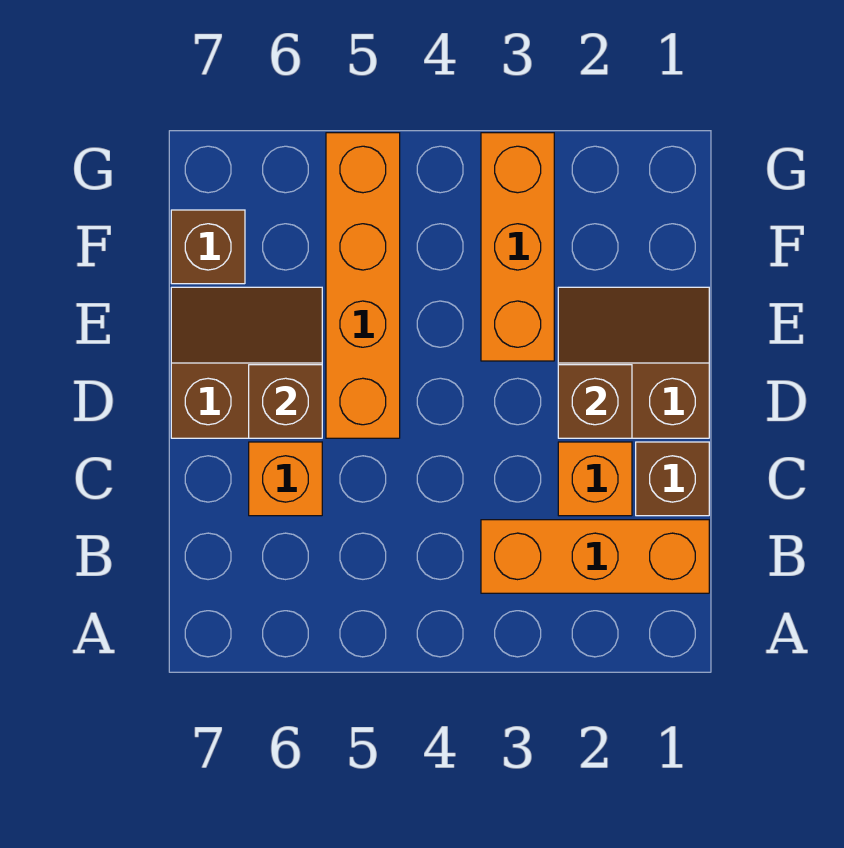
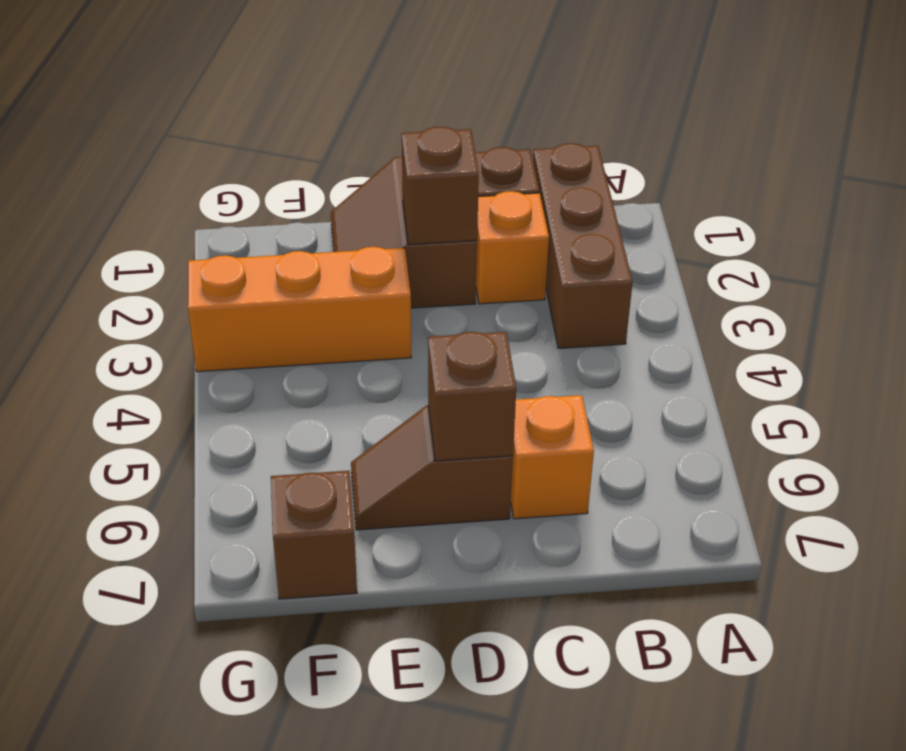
orange 1x3 brick [481,520,709,593] -> brown 1x3 brick [533,143,633,349]
orange 1x4 brick [326,133,400,438] -> none
brown 2x2 slope [171,287,322,438] -> brown 1x2 slope [351,405,513,530]

